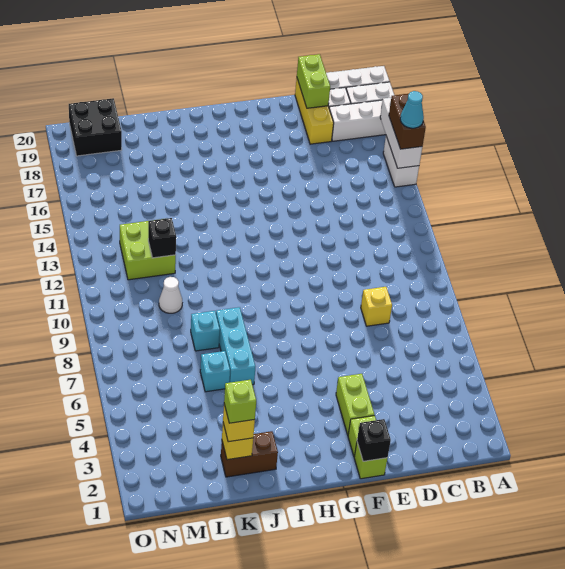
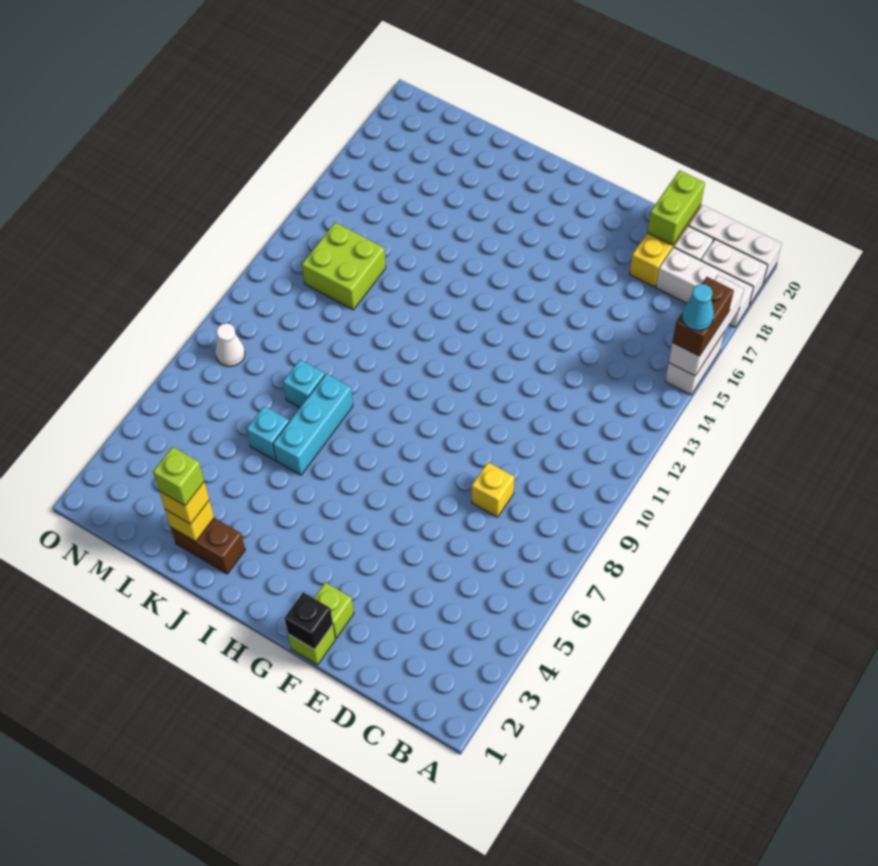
lime 1x2 brick [336,374,374,435] -> none
white 1x1 cone [159,277,182,313] -> white 1x1 cone moved to [215,323,245,366]
black 1x1 brick [148,218,176,258] -> none
black 2x2 brick [69,98,122,156] -> none

